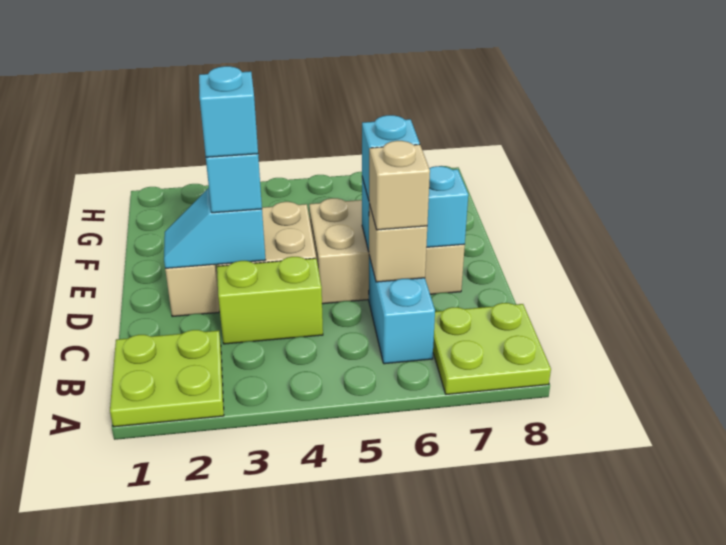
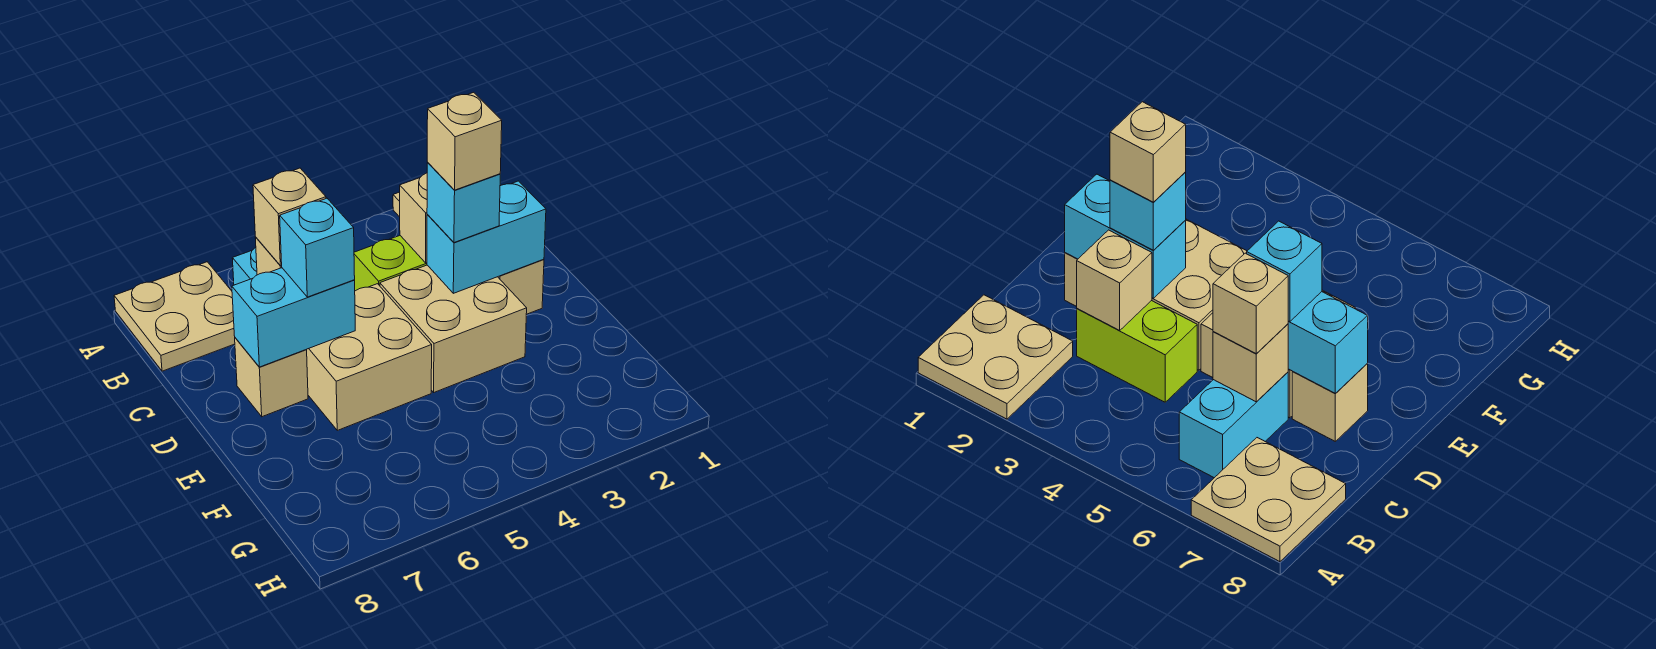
lime 2x2 plate [110,330,224,427] -> tan 2x2 plate [918,295,1073,419]
lime 2x2 plate [433,303,551,394] -> tan 2x2 plate [114,262,235,371]
none -> tan 1x1 brick [400,173,427,263]
cyan 1x2 slope [164,188,266,268] -> cyan 1x2 brick [427,181,546,293]
cyan 1x1 brick [199,66,258,157] -> tan 1x1 brick [427,92,502,190]

